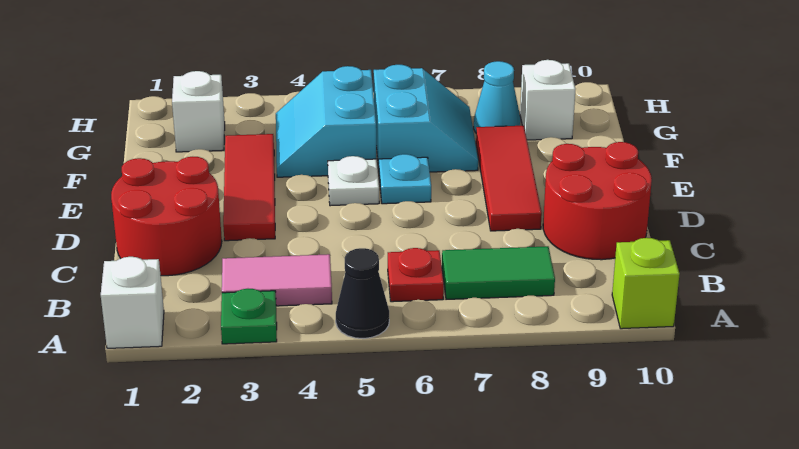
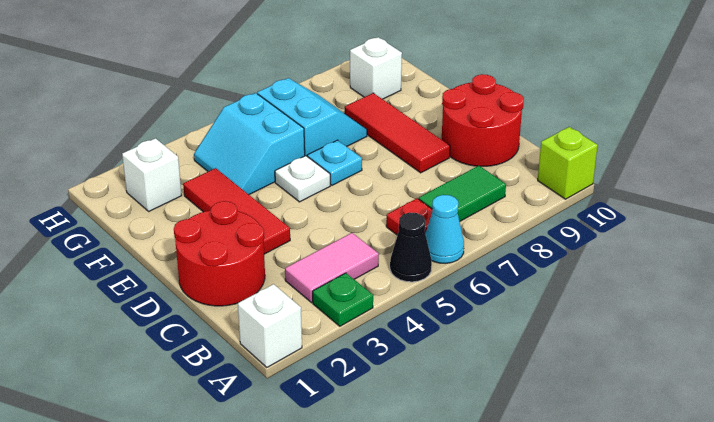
cyan 1x1 cone [474,61,521,133] -> cyan 1x1 cone moved to [425,195,464,264]

